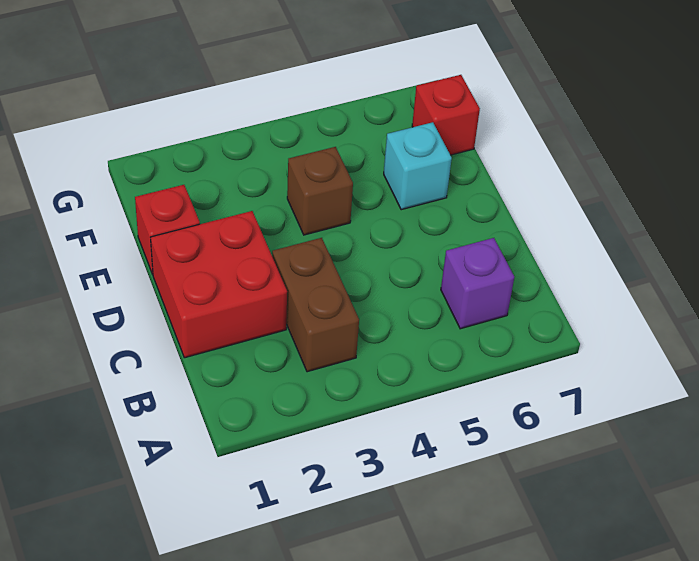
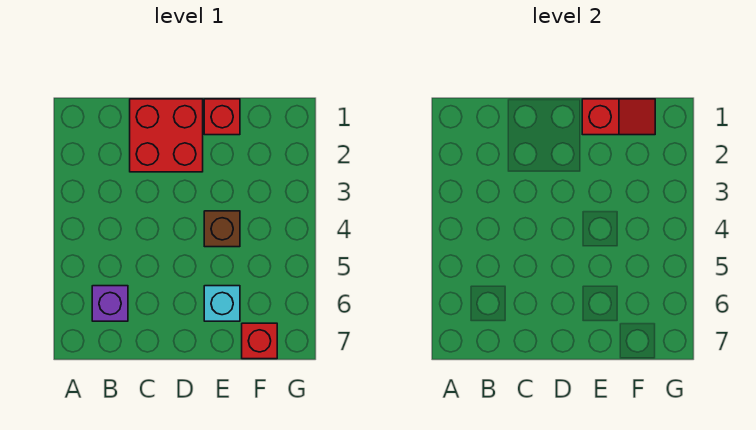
brown 1x2 brick [272,238,359,372] -> none
none -> red 1x2 slope [582,99,655,135]

